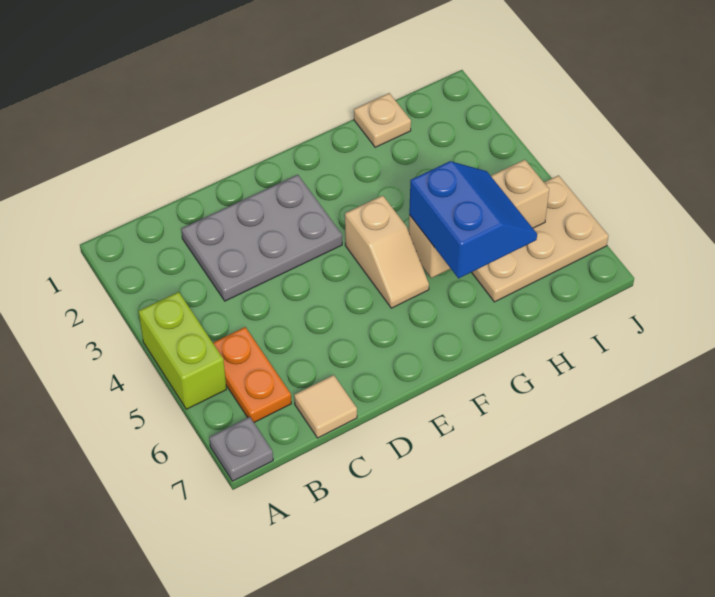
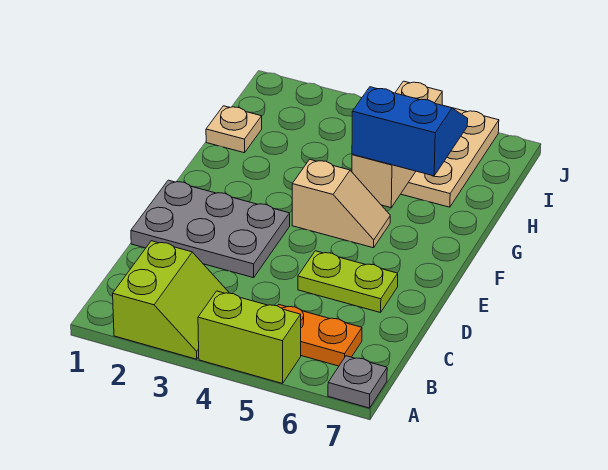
none -> lime 2x2 slope [113,241,229,359]
grey 2x3 plate [181,175,342,301] -> grey 2x3 plate turned to [131,180,290,278]
tan 1x1 tile [294,375,357,438] -> none
none -> lime 1x2 plate [298,251,398,313]

